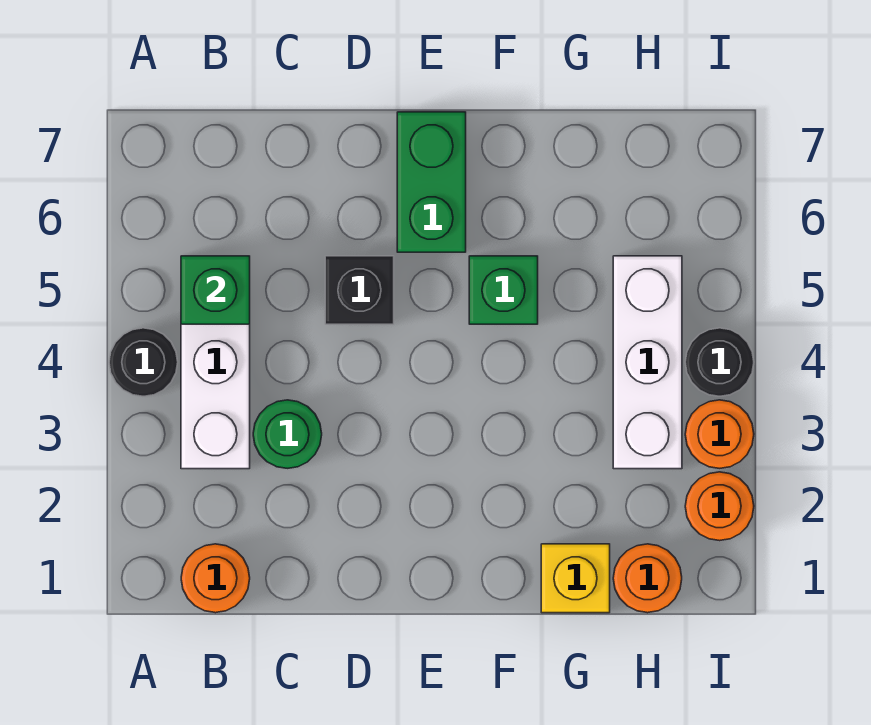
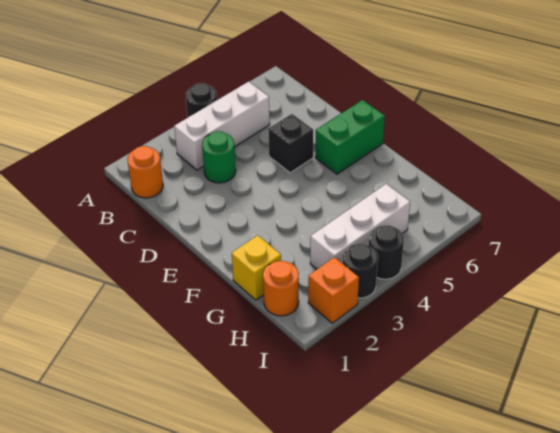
green 1x1 brick [181,256,250,324] -> none
green 1x1 brick [469,256,538,324] -> none
orange 1x1 round brick [685,472,754,541] -> orange 1x1 brick [308,257,359,323]
orange 1x1 round brick [685,400,754,468] -> black 1x1 round brick [343,244,378,298]

